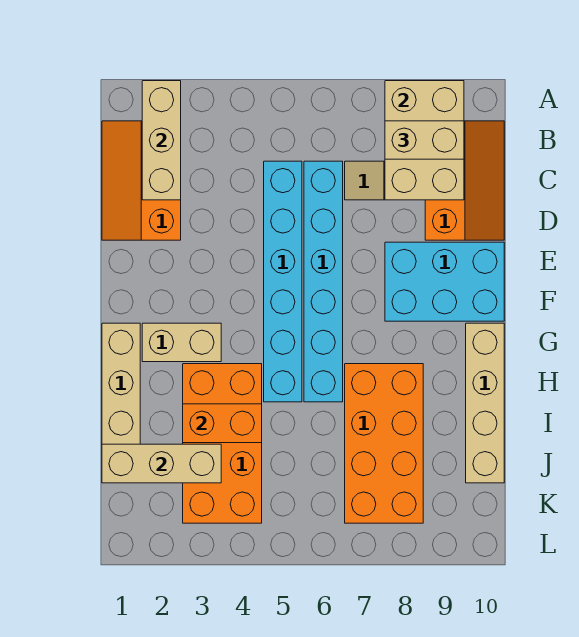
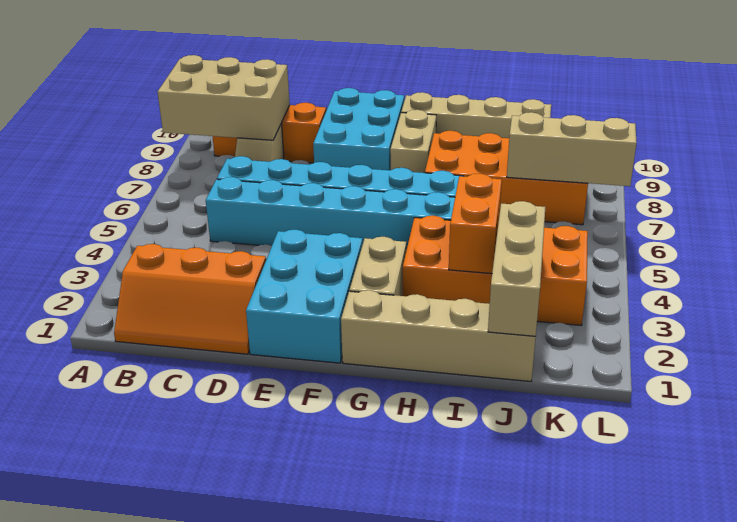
tan 1x3 brick [142,81,181,200] -> tan 1x3 brick moved to [507,112,637,186]
tan 1x2 brick [385,121,464,159] -> tan 1x2 brick moved to [390,110,436,173]
none -> cyan 2x3 brick [246,230,363,363]

